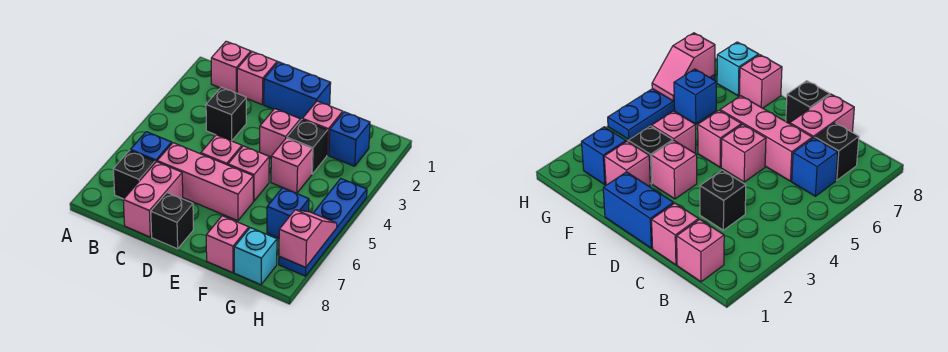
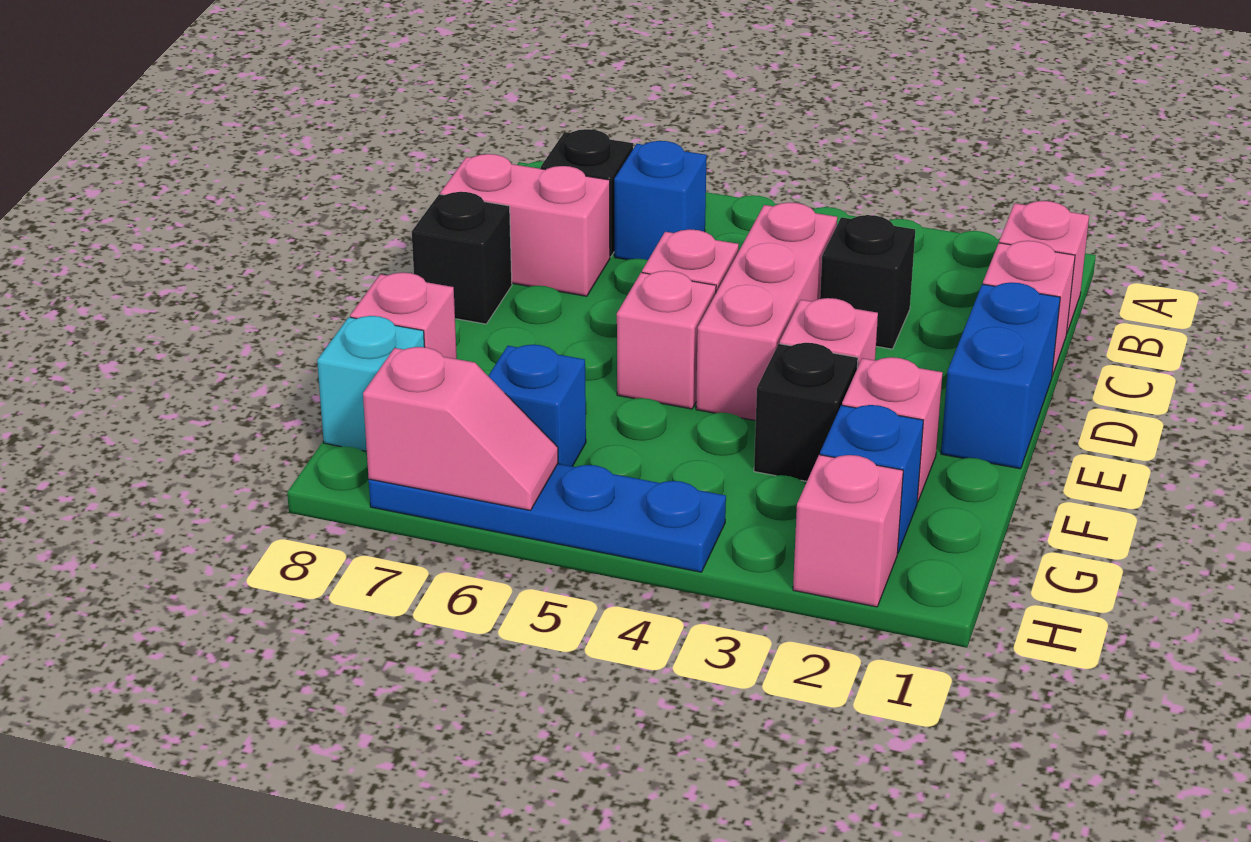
pink 1x3 brick [157,143,253,221] -> pink 1x3 brick moved to [696,202,837,421]
pink 1x1 brick [271,138,312,193] -> pink 1x1 brick moved to [793,455,903,607]

